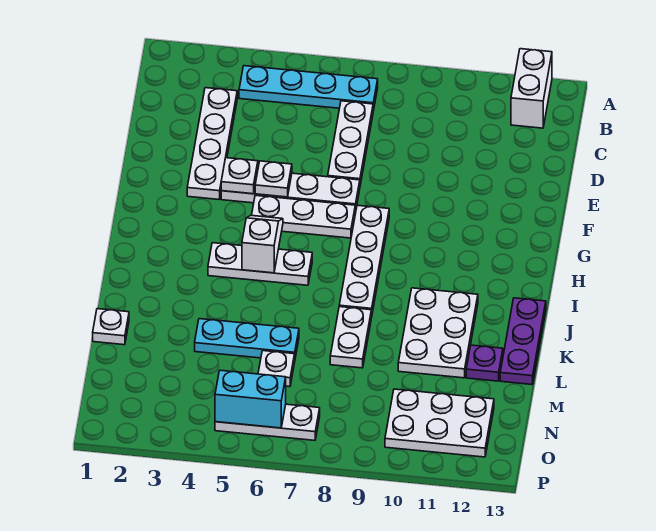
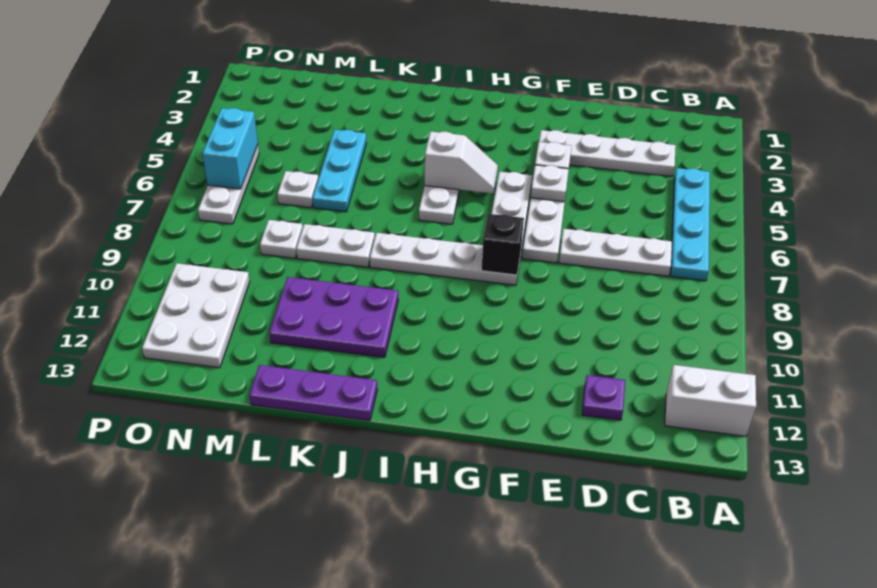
none -> black 1x1 brick [481,214,524,275]
white 2x3 plate [398,288,478,378] -> purple 2x3 plate [269,277,398,357]
white 1x1 plate [93,309,129,345] -> white 1x1 plate moved to [260,220,303,258]
purple 1x1 plate [466,345,503,381] -> purple 1x1 plate moved to [582,375,625,420]

